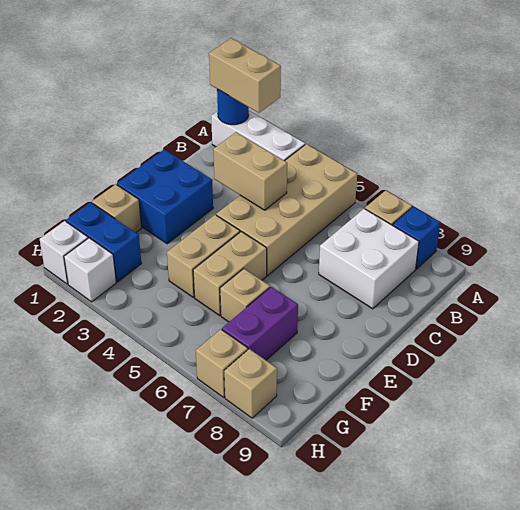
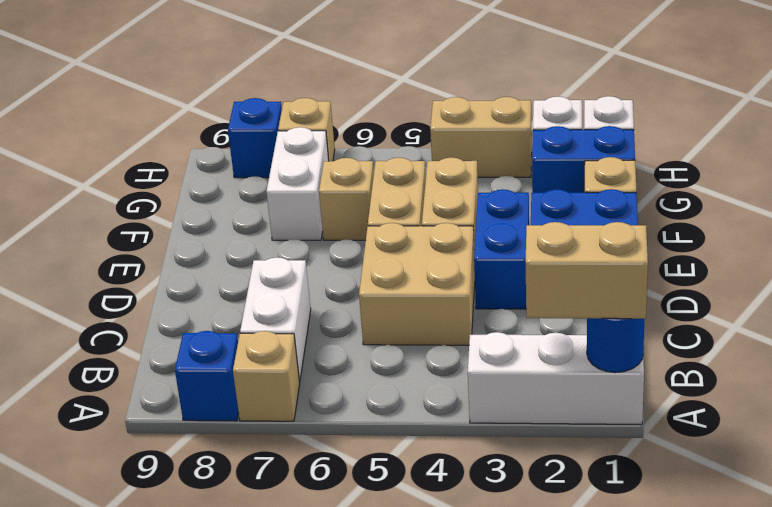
tan 2x4 brick [216,144,357,275] -> tan 2x2 brick [359,223,475,345]
white 2x2 brick [319,209,419,309] -> white 1x2 brick [240,257,311,382]
tan 1x2 brick [213,132,287,210] -> tan 1x2 brick moved to [430,97,532,177]
none -> blue 1x2 brick [474,189,529,309]
purple 1x2 brick [222,287,298,360] -> white 1x2 brick [266,127,329,240]
tan 1x1 brick [224,349,277,418] -> blue 1x1 brick [228,98,282,178]

